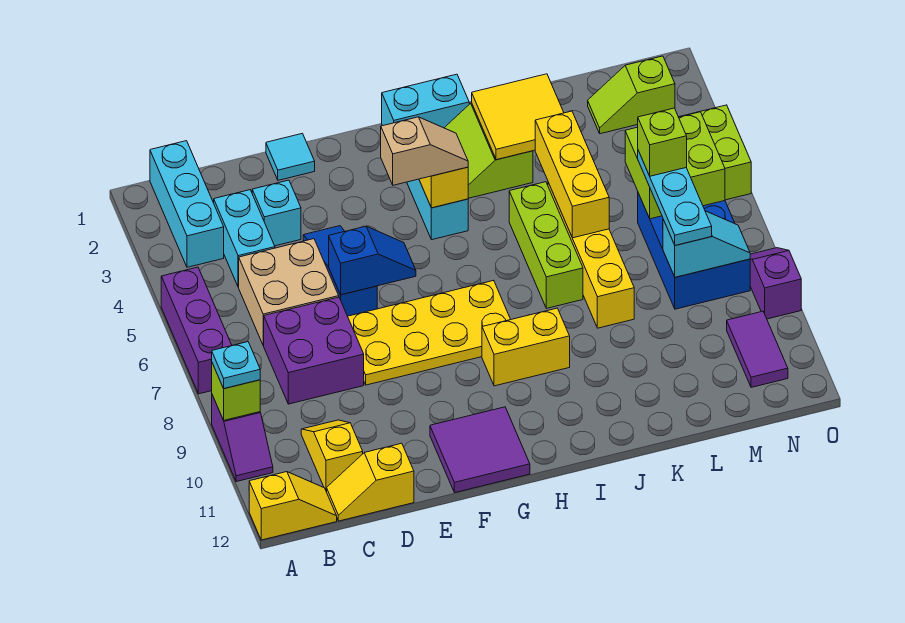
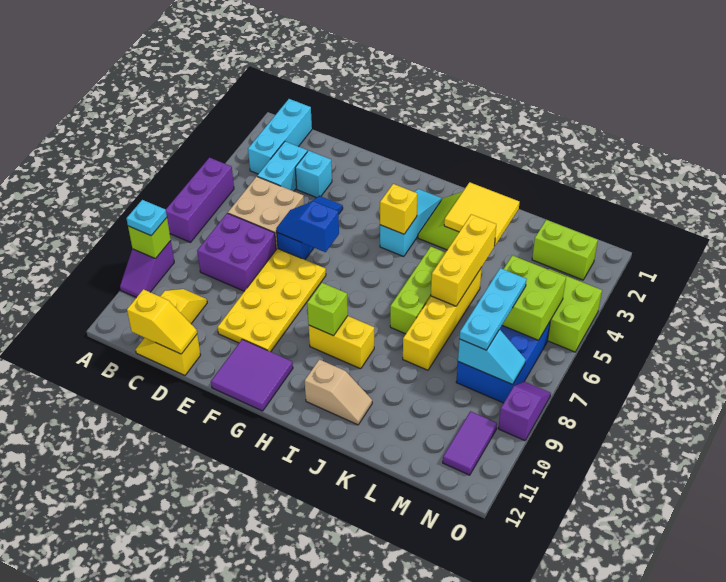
yellow 1x2 slope [249,472,337,540] -> yellow 1x2 slope moved to [127,289,197,354]
cyan 1x1 tile [266,133,315,180] -> none
blue 1x2 slope [329,226,416,295] -> blue 1x2 slope turned to [276,201,339,252]
yellow 2x4 plate [348,280,511,385] -> yellow 2x4 plate turned to [218,248,326,352]
tan 1x2 slope [381,117,468,185] -> tan 1x2 slope moved to [305,359,372,425]
cyan 1x2 brick [382,74,469,128] -> none
lime 1x2 slope [588,56,675,134] -> lime 1x2 brick [532,220,598,280]
lime 1x1 brick [638,108,687,176] -> lime 1x1 brick moved to [307,283,348,336]

